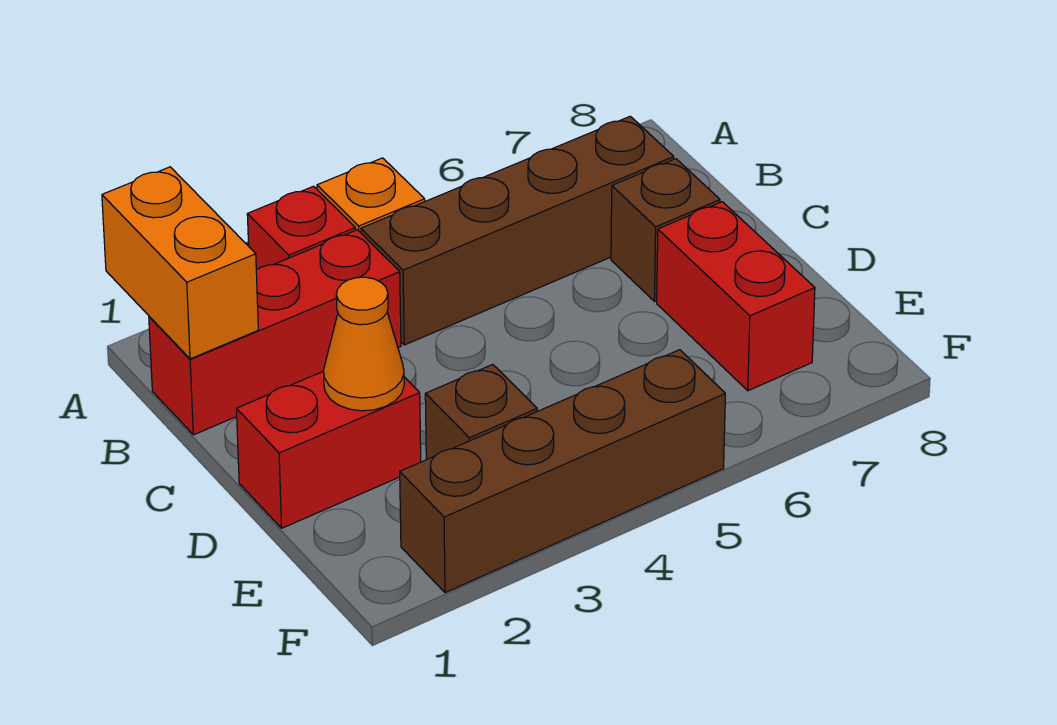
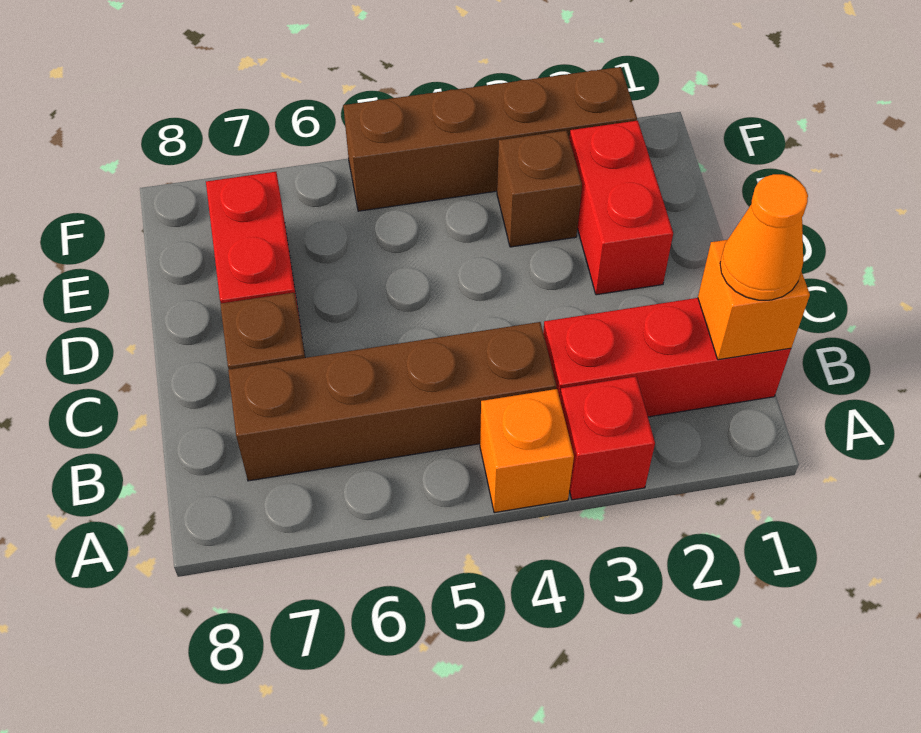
orange 1x2 brick [102,167,258,359] -> orange 1x1 brick [698,240,810,360]
red 1x2 brick [236,371,421,528] -> red 1x2 brick turned to [569,121,673,295]
orange 1x1 cone [324,277,404,411] -> orange 1x1 cone moved to [720,174,808,300]

